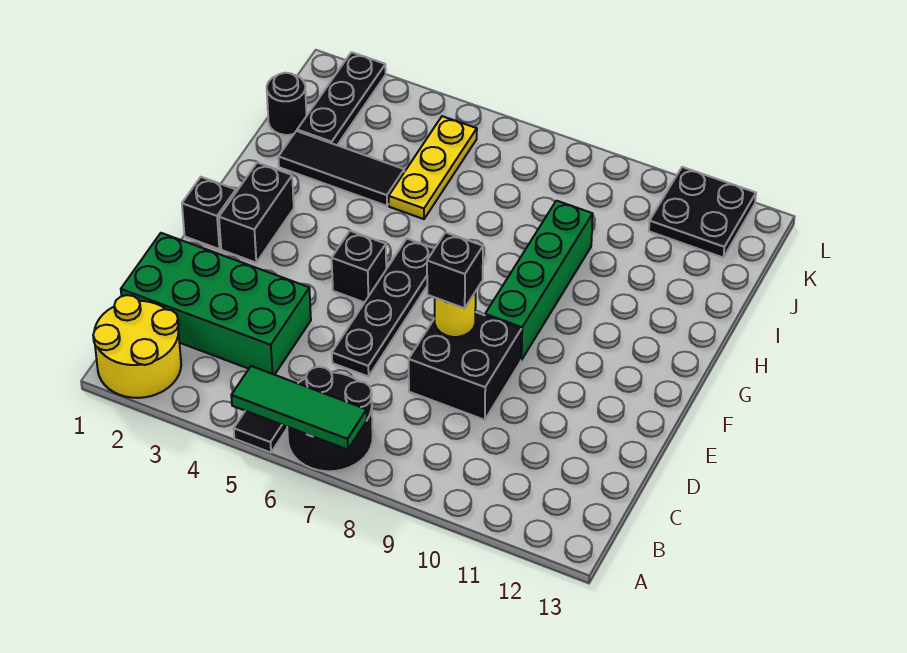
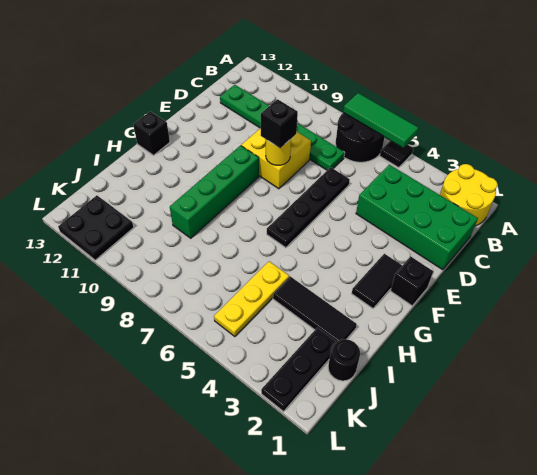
none -> green 1x6 plate [220,85,345,170]
black 2x2 brick [409,312,521,420] -> yellow 2x2 brick [241,128,311,189]
black 1x2 brick [219,162,294,262] -> black 1x2 tile [352,254,403,308]
black 1x1 brick [332,231,386,302] -> black 1x1 brick moved to [133,111,170,155]

